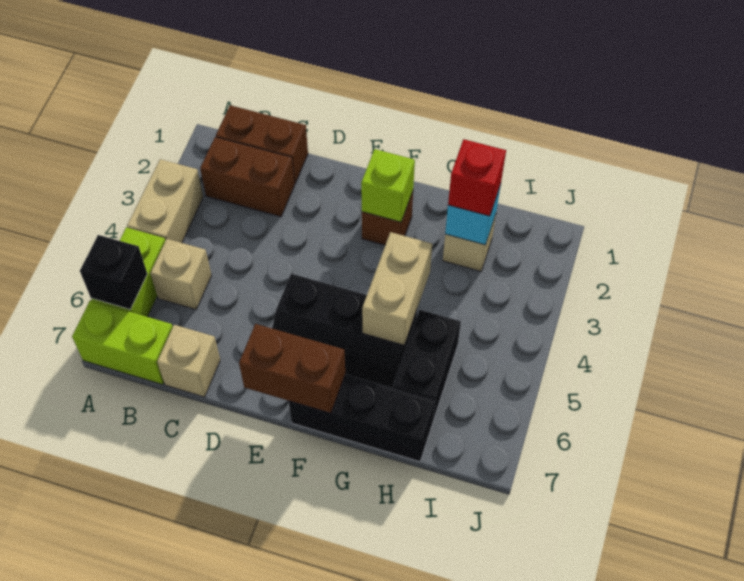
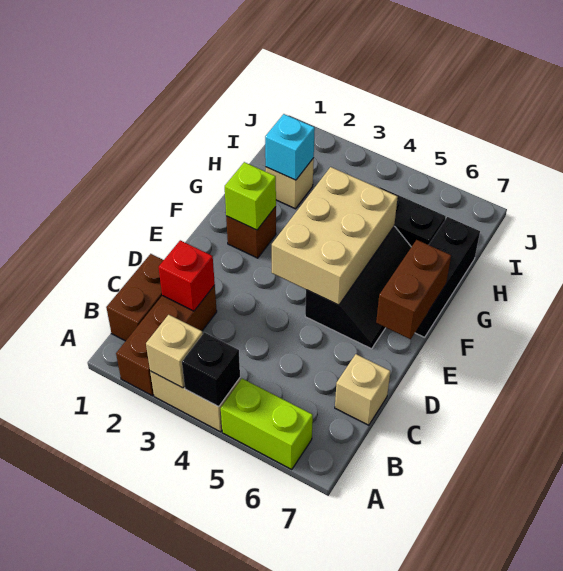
black 1x1 brick [80,235,147,310] -> black 1x1 brick moved to [182,332,240,407]
lime 1x2 brick [72,300,173,385] -> none
brown 1x2 brick [200,137,295,217] -> brown 1x3 brick [116,285,217,396]
tan 1x1 brick [150,239,212,310] -> tan 1x1 brick moved to [146,315,203,388]
tan 1x2 brick [362,232,432,345] -> tan 2x3 brick [272,167,398,305]
red 1x1 brick [448,139,506,216] -> red 1x1 brick moved to [159,240,215,311]

